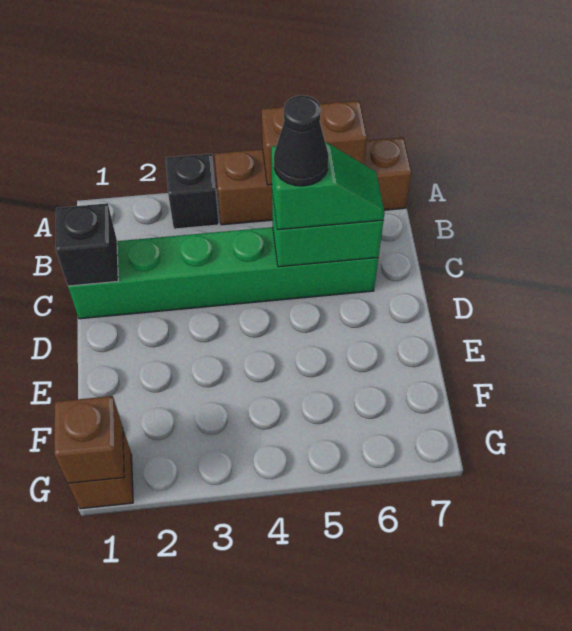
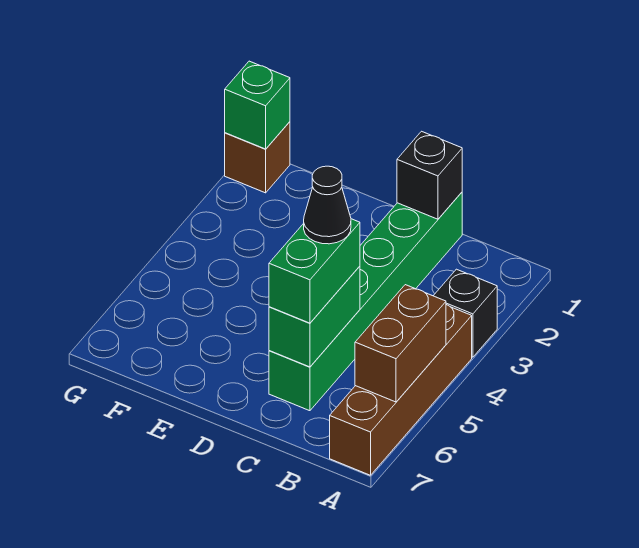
green 1x2 slope [271,142,385,230] -> green 1x2 brick [269,219,360,323]
brown 1x1 brick [54,396,124,483] -> green 1x1 brick [225,61,290,149]

